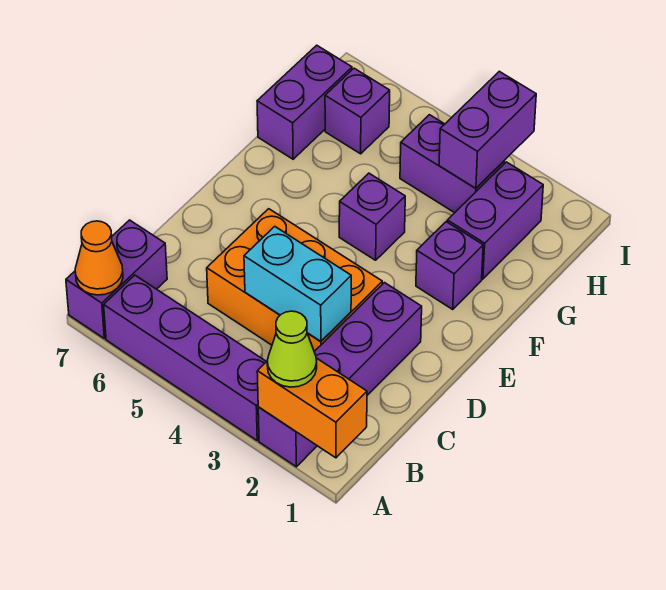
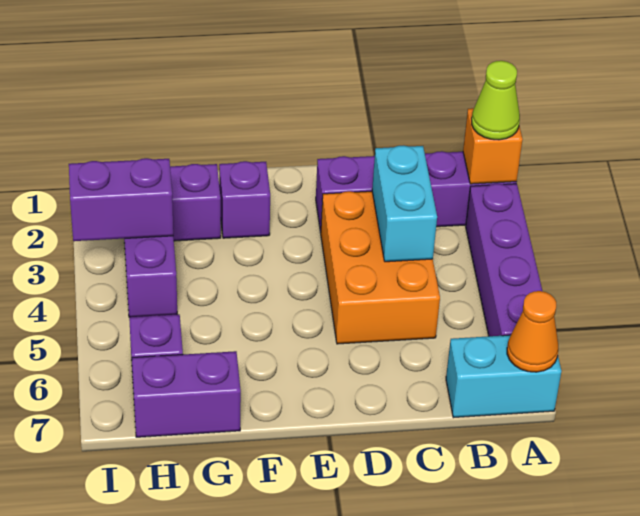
orange 1x2 brick [257,358,367,458] -> orange 1x1 brick [463,108,523,184]
purple 1x2 brick [66,220,167,339] -> cyan 1x2 brick [446,335,562,418]
purple 1x1 brick [339,173,405,260] -> none

